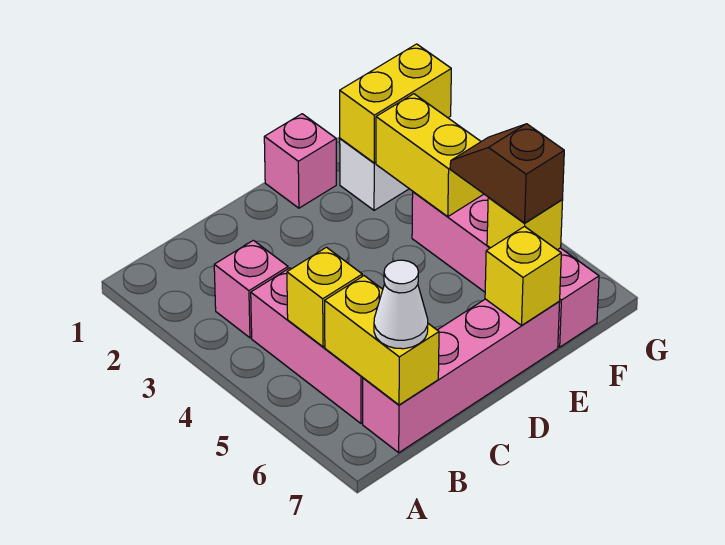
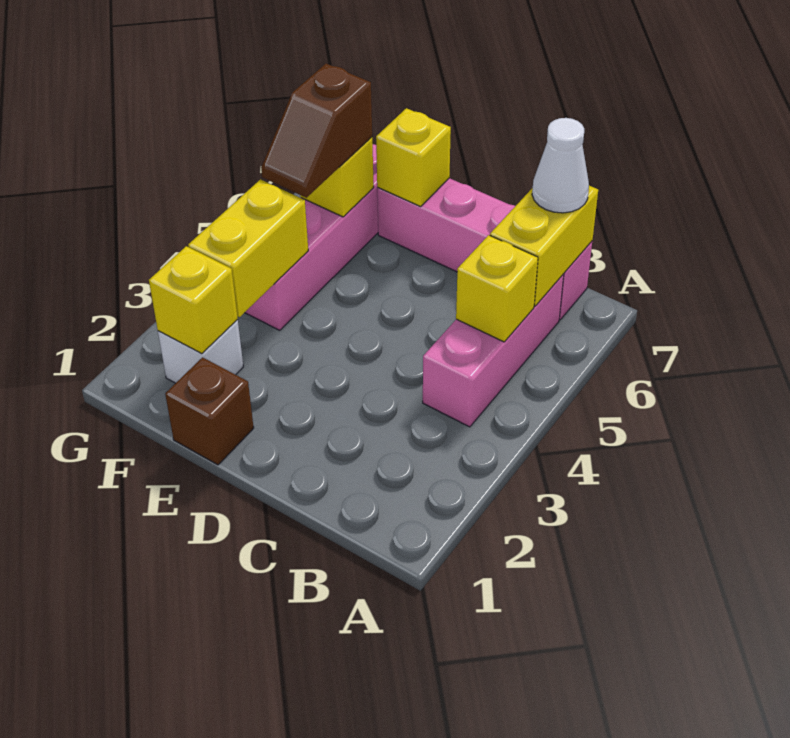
pink 1x1 brick [214,240,288,338] -> none
pink 1x1 brick [264,114,336,208] -> brown 1x1 brick [165,357,254,465]
yellow 1x2 brick [340,44,451,163] -> yellow 1x1 brick [149,246,238,354]

